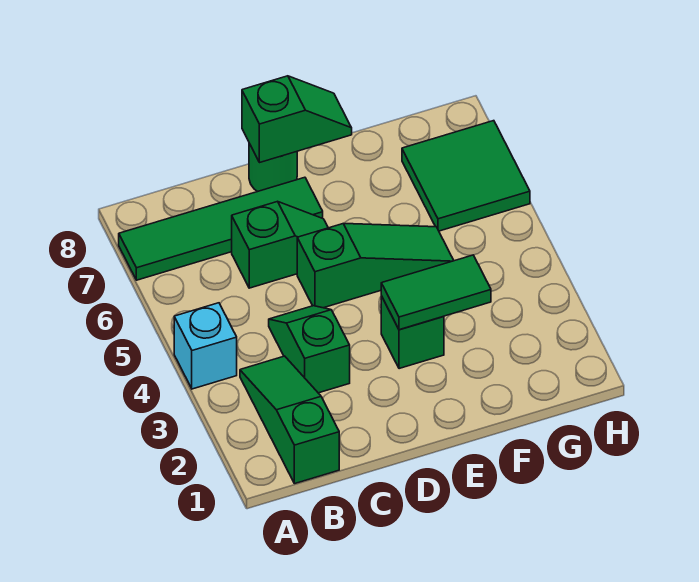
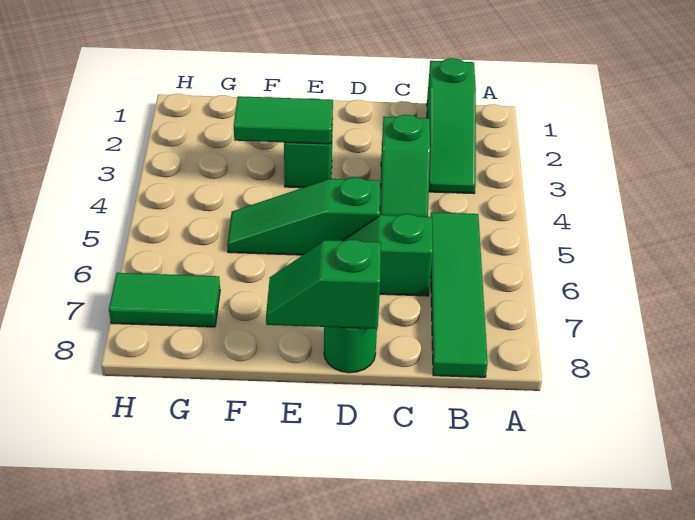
cyan 1x1 brick [174,303,237,389] -> none
green 1x4 tile [119,177,323,280] -> green 1x4 tile turned to [431,212,488,377]
green 2x2 tile [402,121,530,231] -> green 1x2 tile [109,273,220,327]

